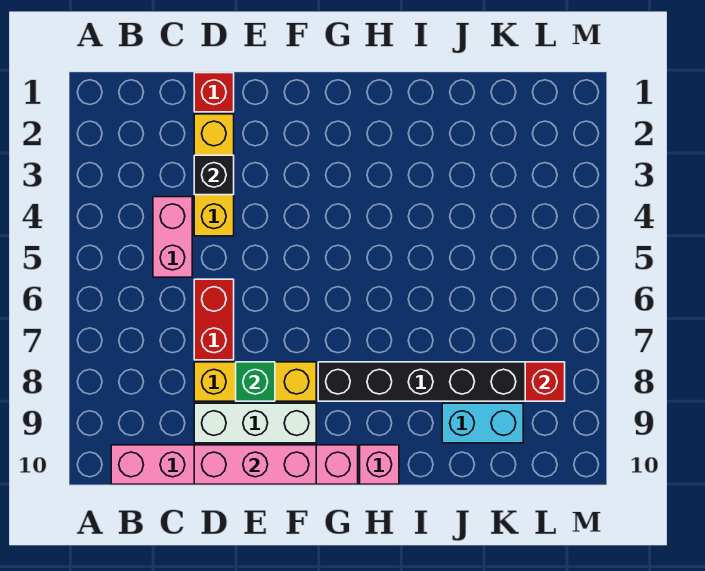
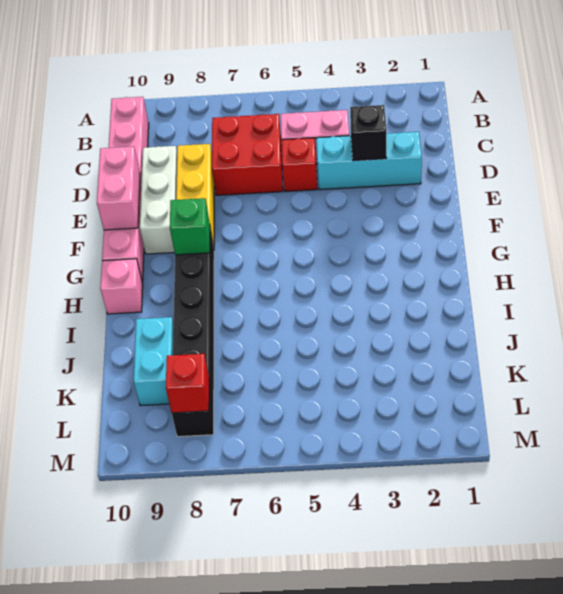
red 1x1 brick [194,73,234,112] -> red 1x1 brick moved to [281,138,317,192]
yellow 1x3 brick [194,114,234,236] -> cyan 1x3 brick [316,132,422,190]
red 1x2 brick [194,279,234,360] -> red 2x2 brick [212,114,283,195]
pink 1x3 brick [194,445,316,484] -> pink 1x2 brick [97,146,140,230]
green 1x1 brick [236,362,275,401] -> green 1x1 brick moved to [170,198,210,255]

